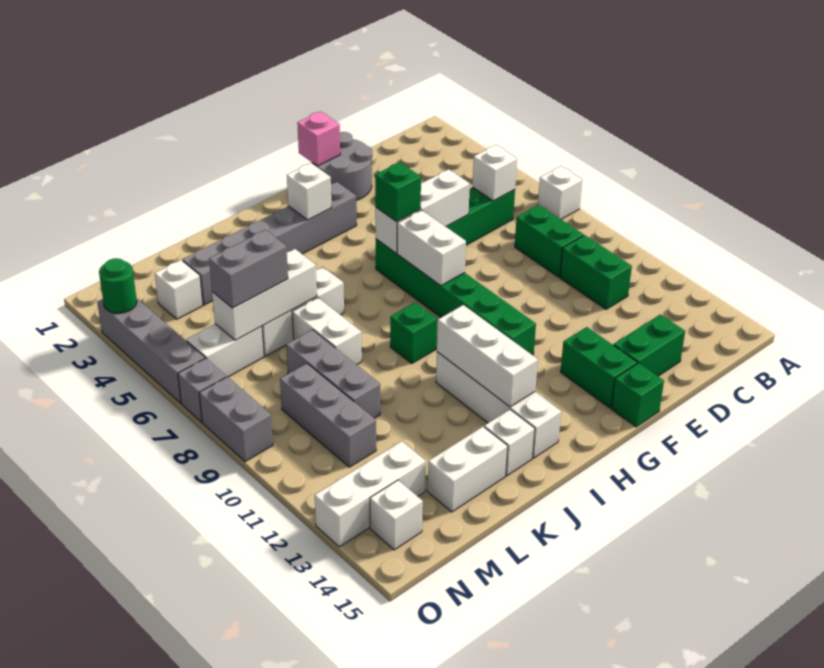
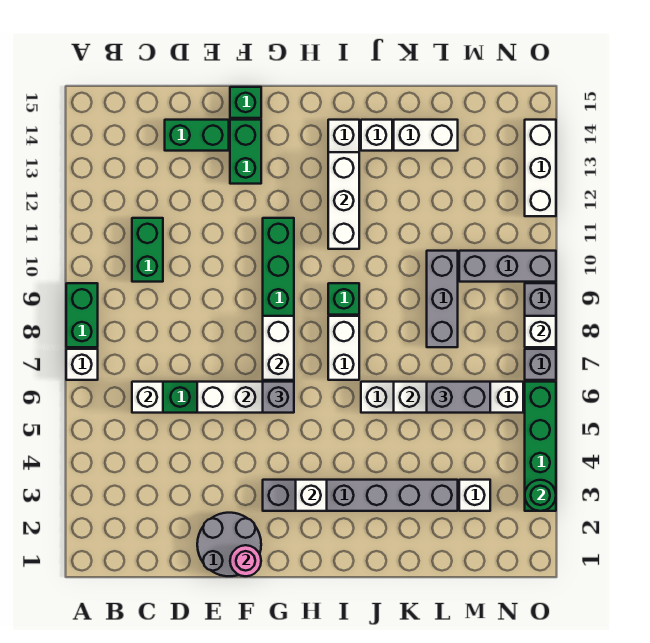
green 1x2 brick [515,205,584,277] -> green 1x2 brick moved to [66,283,98,347]
pink 1x1 brick [297,111,340,166] -> pink 1x1 round brick [230,545,261,576]
green 1x1 brick [375,162,421,222] -> grey 1x1 brick [263,382,294,413]
white 1x2 brick [292,298,362,365] -> white 1x2 brick moved to [328,316,359,380]
grey 1x3 brick [280,364,376,467] -> grey 1x3 brick turned to [459,251,556,282]
white 1x3 brick [315,441,426,547] -> white 1x3 brick turned to [525,120,556,216]
white 1x1 brick [370,480,423,550] -> white 1x1 brick moved to [525,316,556,347]
grey 1x4 brick [97,298,205,403] -> green 1x4 brick [525,382,556,511]

